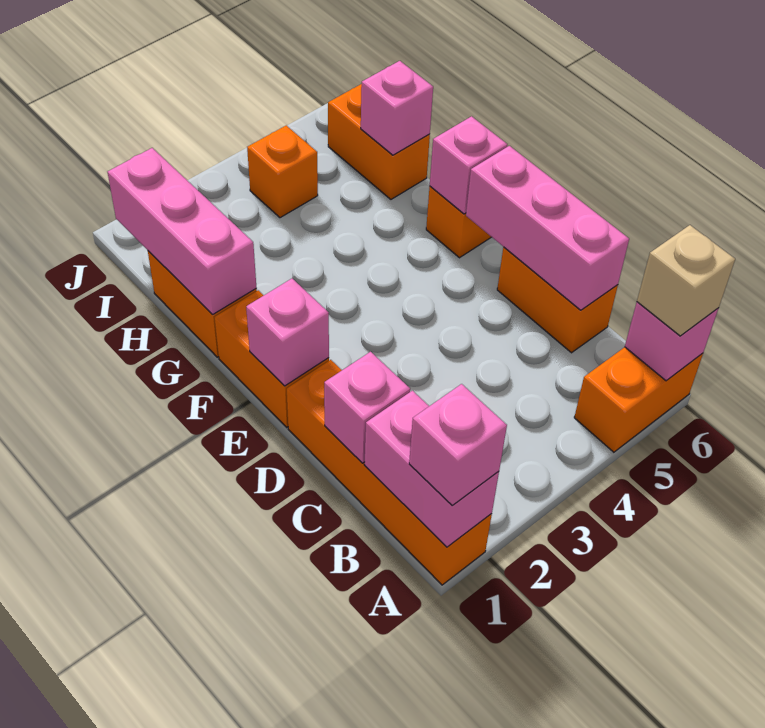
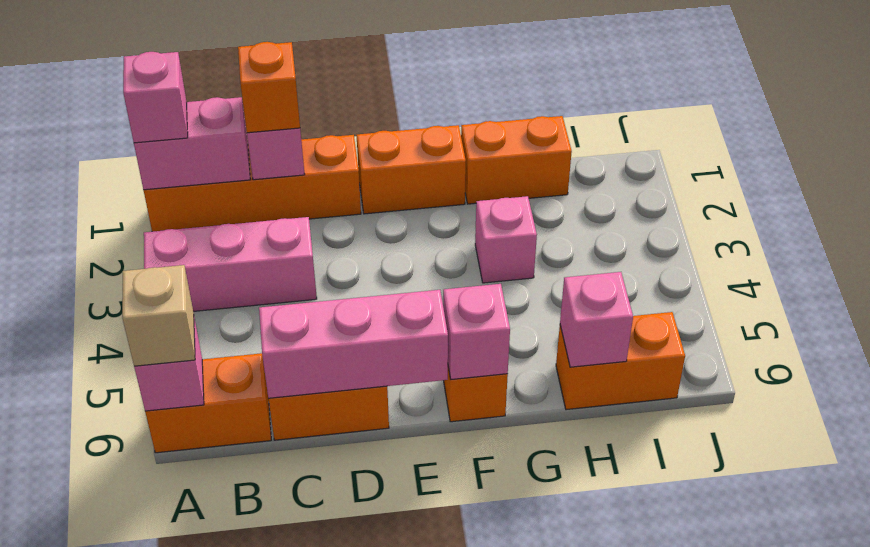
orange 1x2 brick [574,347,703,452] -> orange 1x2 brick turned to [145,353,271,453]
pink 1x1 brick [246,279,329,386] -> pink 1x1 brick moved to [475,196,537,283]
pink 1x3 brick [108,148,256,314] -> pink 1x3 brick moved to [144,217,317,311]
orange 1x1 brick [247,126,318,218] -> orange 1x1 brick moved to [238,42,300,133]

